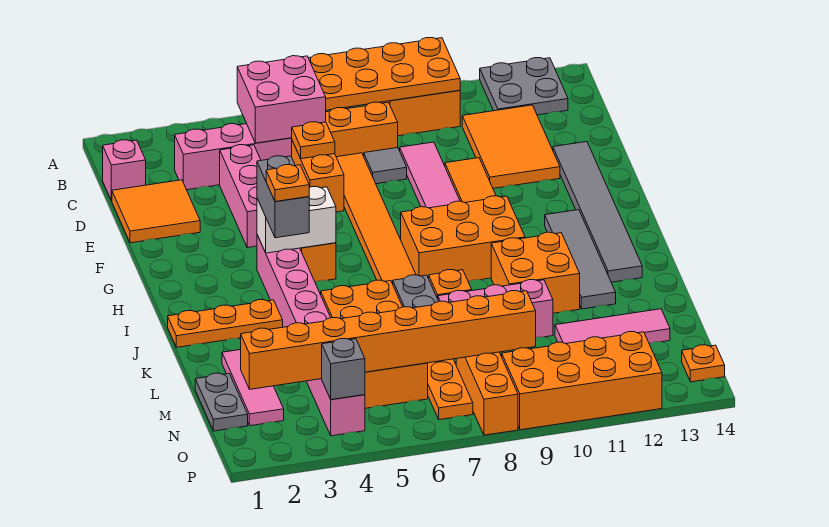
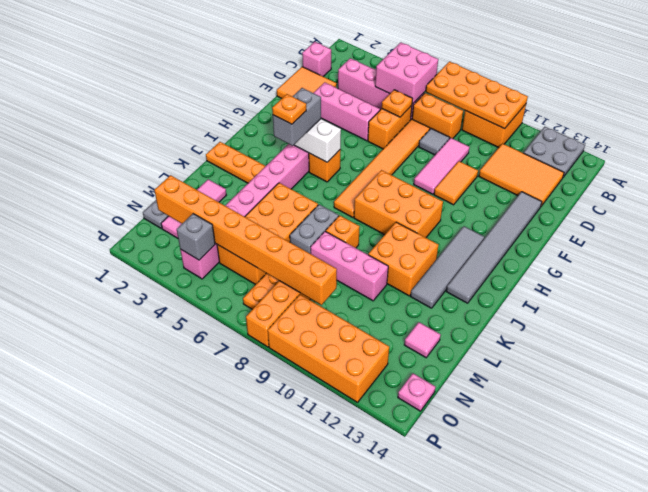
orange 2x3 tile [462,105,560,188] -> orange 2x3 tile turned to [479,144,564,206]
pink 1x3 brick [220,145,261,248] -> pink 1x3 brick turned to [314,82,380,141]
pink 1x3 tile [555,309,670,344] -> pink 1x1 tile [404,322,441,358]
orange 1x1 plate [682,345,725,382] -> pink 1x1 plate [398,374,435,411]

